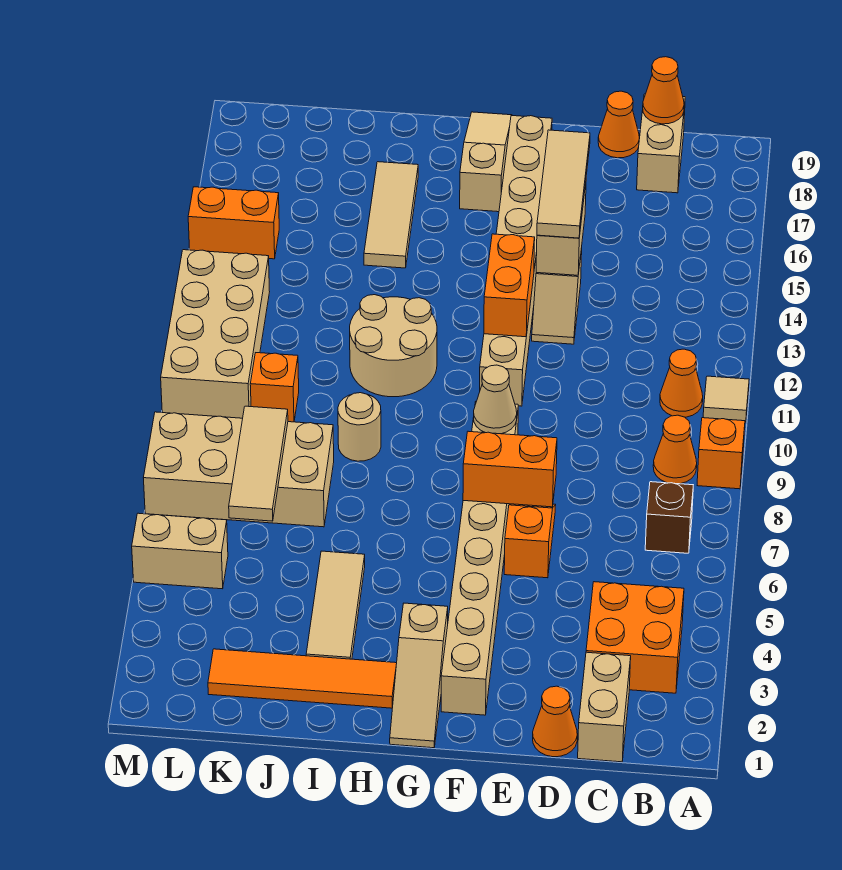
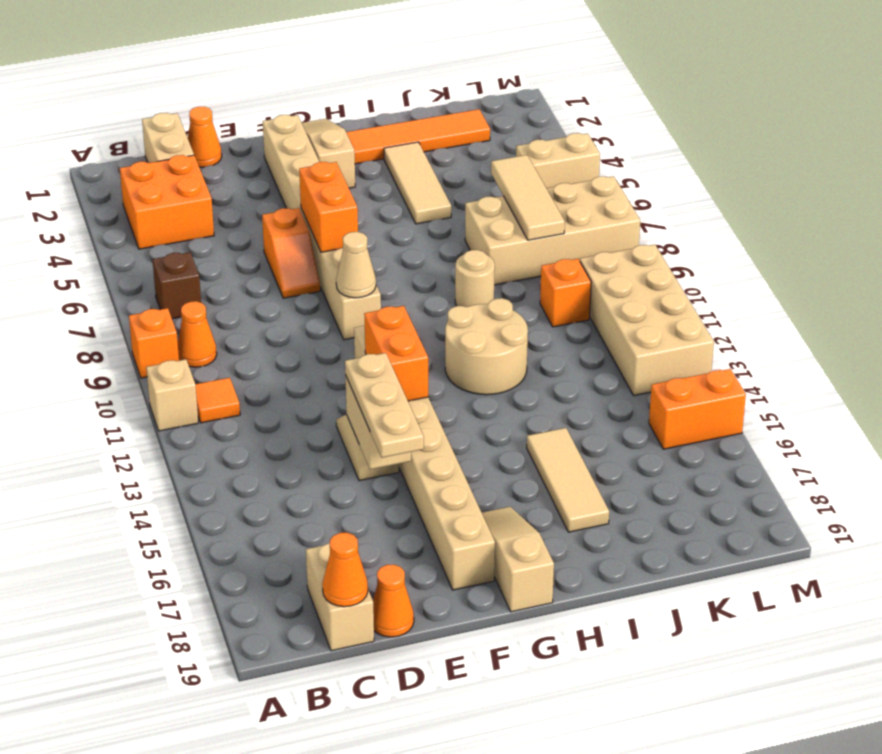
tan 1x1 tile [703,376,749,422] -> tan 1x1 brick [146,359,198,431]
orange 1x1 cone [660,349,703,417] -> orange 1x1 tile [195,378,240,423]
orange 1x2 brick [463,431,557,507] -> orange 1x2 brick turned to [299,162,358,252]
tan 1x3 tile [537,130,590,238] -> tan 1x3 plate [345,353,424,458]
tan 1x3 slope [460,112,512,212] -> tan 1x3 slope turned to [482,507,554,612]

